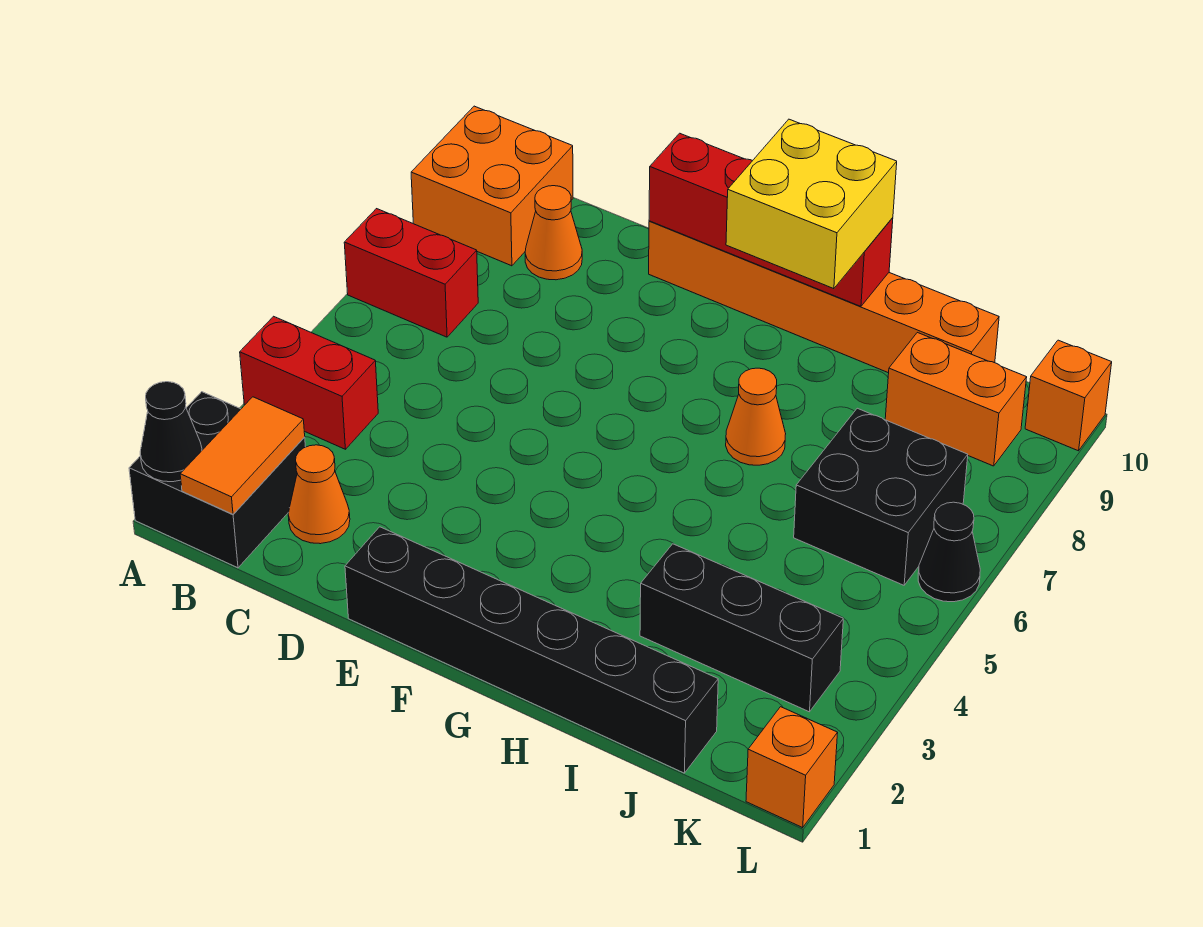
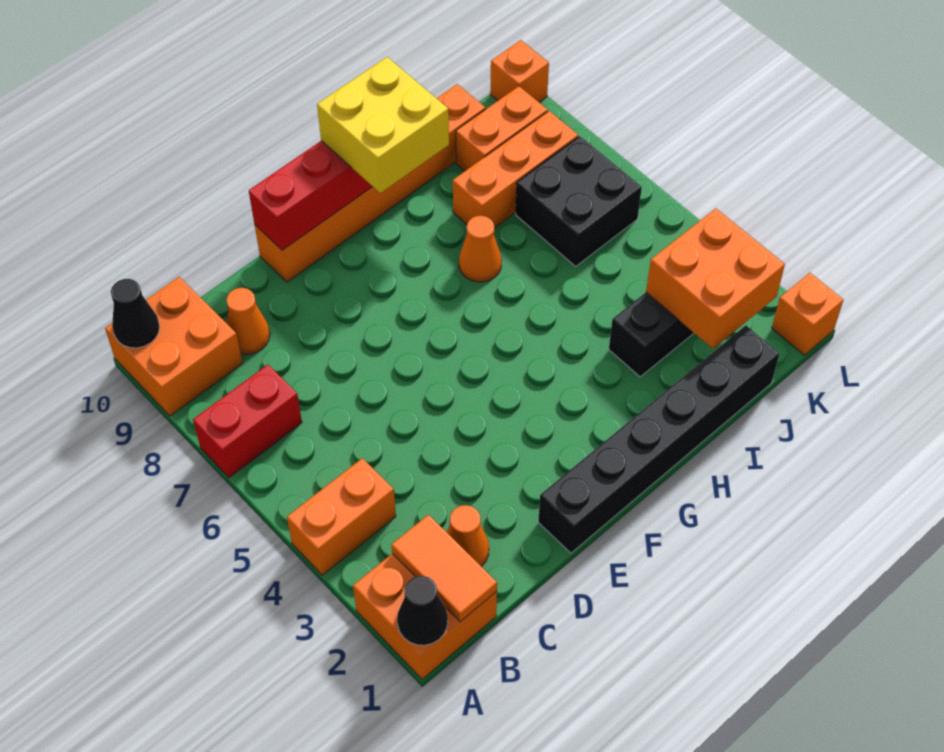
black 2x2 brick [129,392,305,568] -> orange 2x2 brick [353,554,497,679]
red 1x2 brick [240,316,378,449] -> orange 1x2 brick [287,458,396,575]
none -> orange 1x3 brick [453,111,578,228]
none -> orange 2x2 brick [646,209,785,349]
black 1x1 cone [918,502,980,602] -> black 1x1 cone moved to [111,279,160,348]

